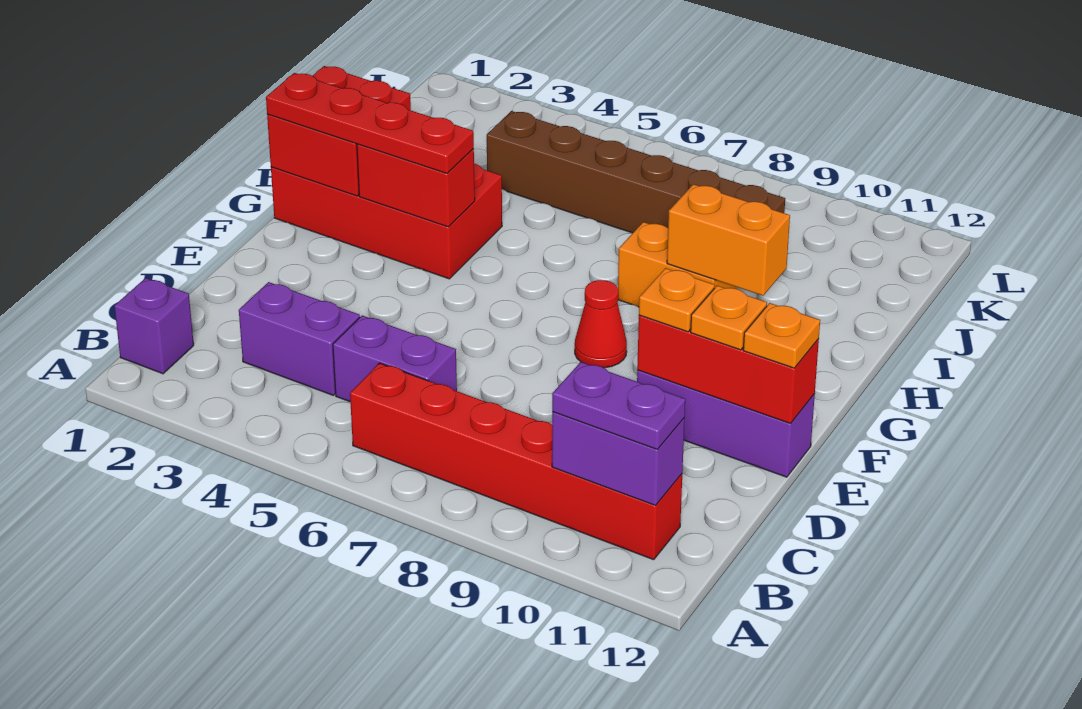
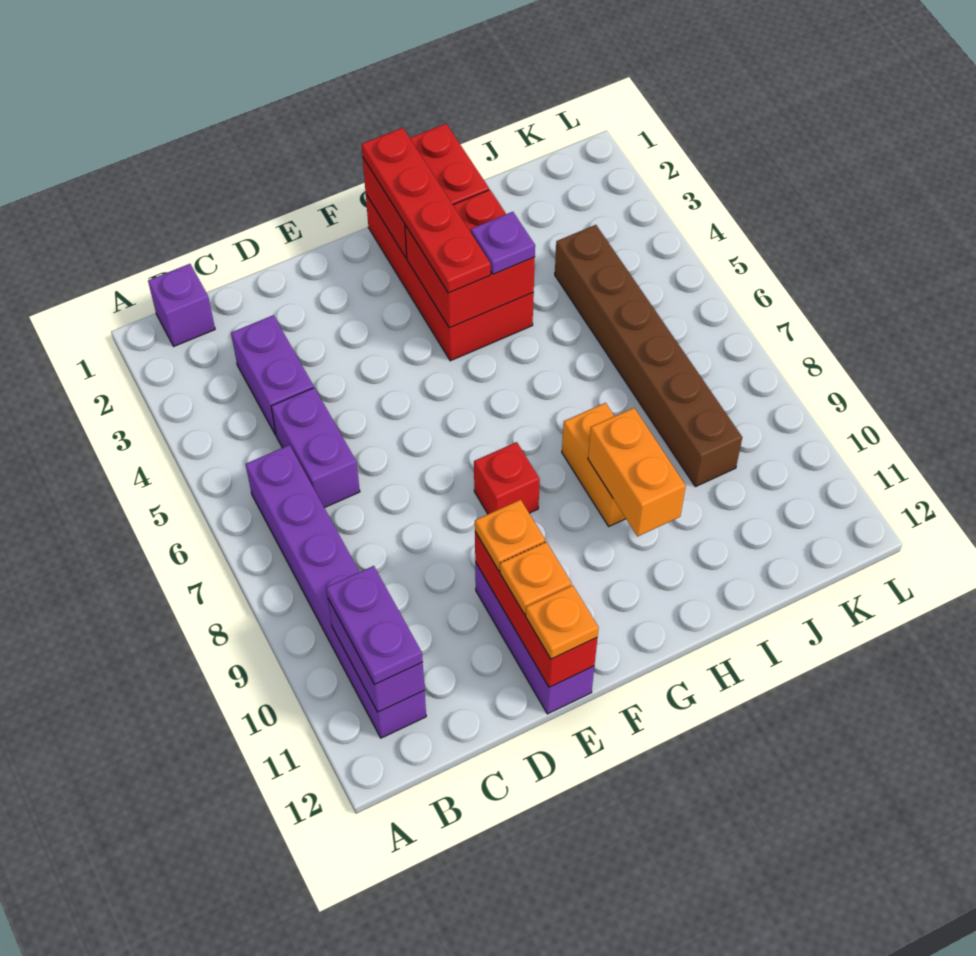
red 1x6 brick [350,363,682,560] -> purple 1x6 brick [246,445,426,738]
red 1x1 cone [575,280,627,368] -> red 1x1 brick [474,442,540,514]
red 1x2 brick [357,144,475,227] -> red 2x2 brick [405,190,535,328]
none -> purple 1x1 plate [471,212,535,274]

